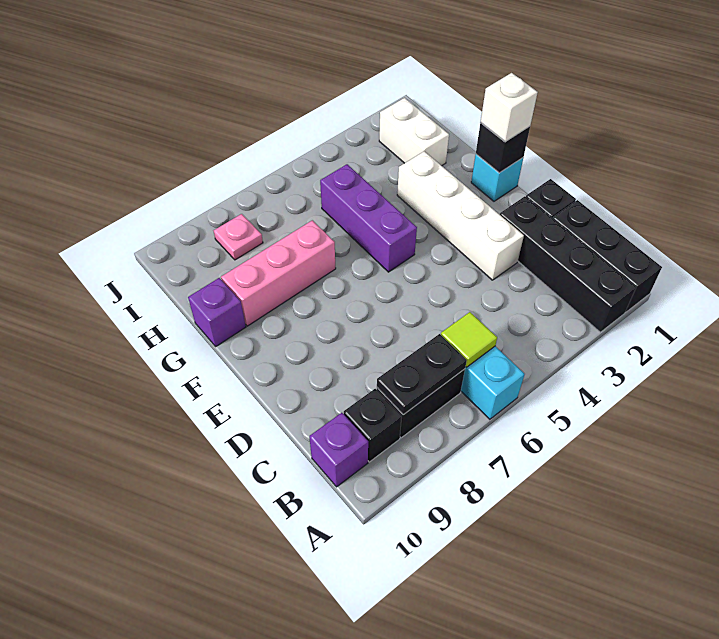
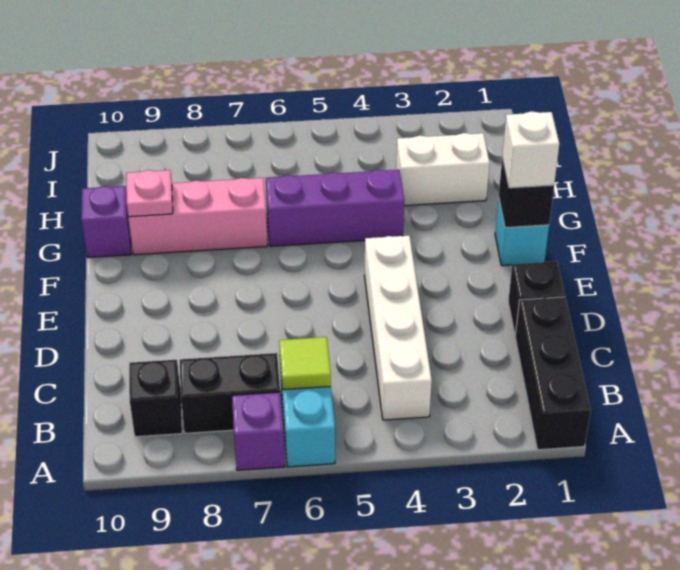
black 1x4 brick [500,196,636,332] -> none
black 1x2 plate [377,334,467,415] -> none
purple 1x1 brick [309,413,368,487] -> purple 1x1 brick moved to [232,392,285,470]
white 1x4 brick [397,151,524,280] -> white 1x4 brick moved to [364,236,432,420]
purple 1x3 brick [320,164,417,272] -> purple 1x3 brick turned to [266,170,404,246]
white 1x2 brick [379,98,449,166] -> white 1x2 brick turned to [396,133,490,206]
pink 1x1 plate [214,214,263,260] -> pink 1x1 plate moved to [126,170,173,217]

